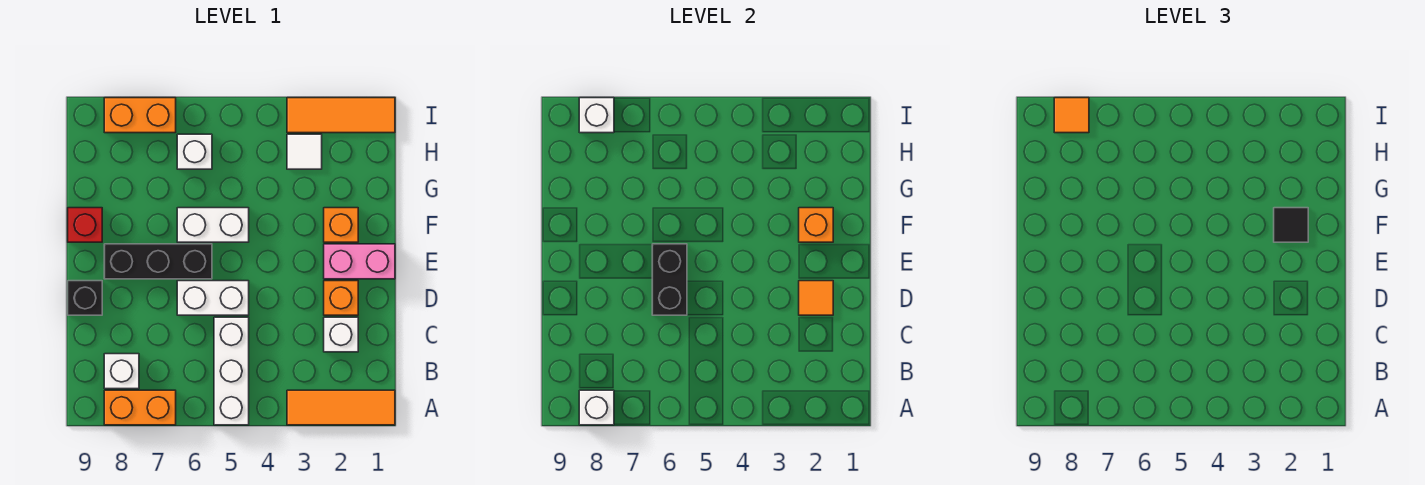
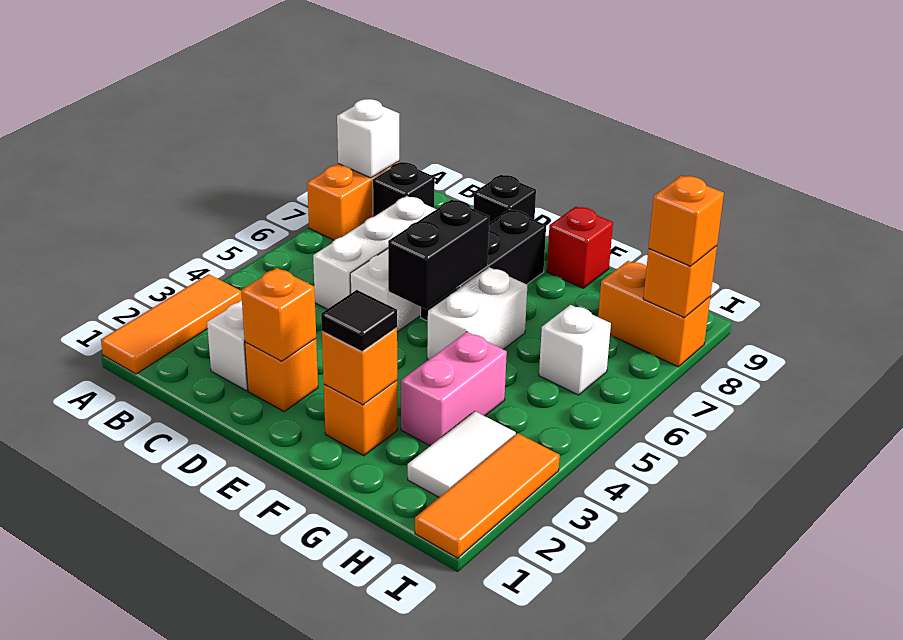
white 1x3 brick [214,317,249,425] -> white 1x3 brick turned to [313,196,436,309]
white 1x1 brick [104,354,139,389] -> black 1x1 brick [373,162,435,217]
orange 1x1 tile [799,281,833,315] -> orange 1x1 brick [241,268,316,361]
black 1x2 brick [652,244,687,315] -> black 1x2 brick turned to [388,200,489,309]
pink 1x2 brick [324,244,395,279] -> pink 1x2 brick moved to [401,332,507,446]
white 1x1 tile [287,134,322,169] -> white 1x2 tile [408,411,516,497]
orange 1x2 brick [104,98,176,133] -> orange 1x2 brick turned to [598,261,710,367]
white 1x1 brick [579,98,614,133] -> orange 1x1 brick [643,246,717,318]
orange 1x1 tile [1054,98,1089,133] -> orange 1x1 brick [649,176,724,266]

